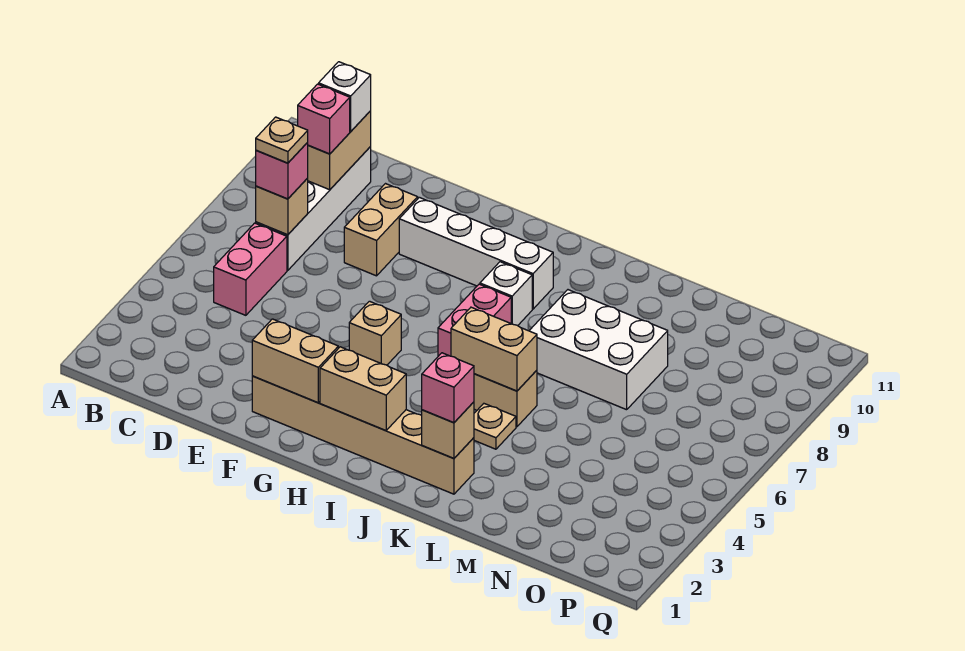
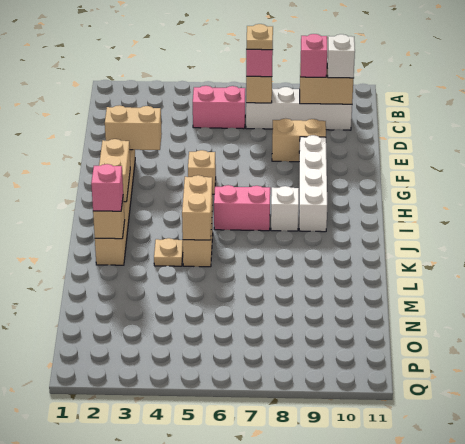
tan 1x2 brick [252,319,338,403] -> tan 1x2 brick turned to [105,105,162,150]
white 2x3 brick [529,290,668,410] -> none

